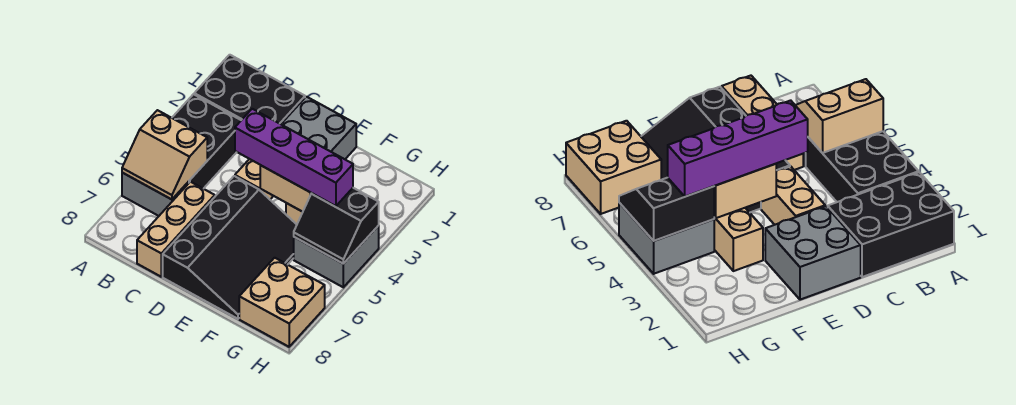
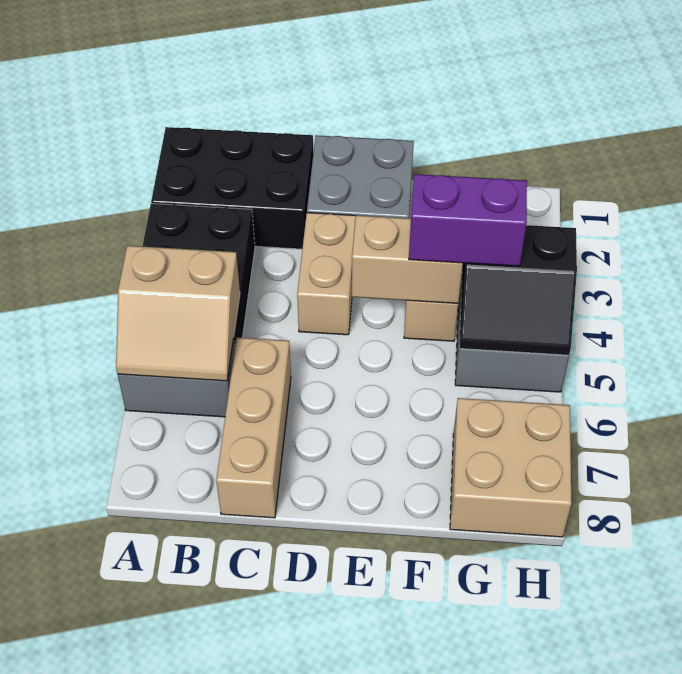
purple 1x4 brick [235,109,353,206] -> purple 1x2 brick [409,174,527,266]
black 3x4 slope [163,176,297,319] -> none

